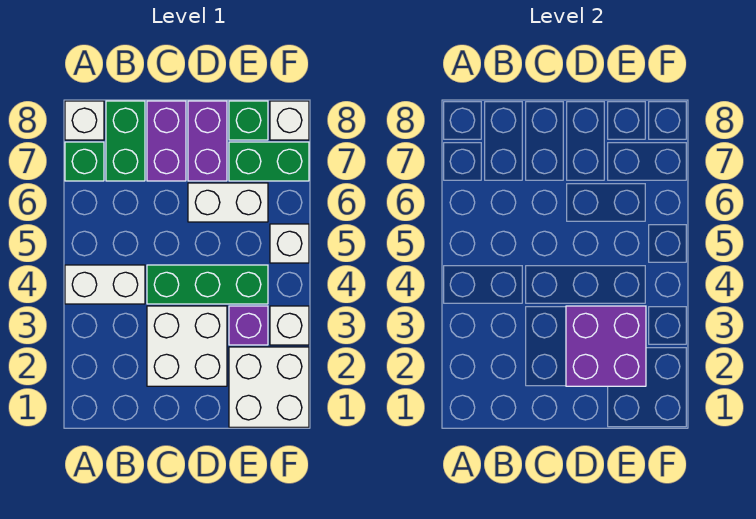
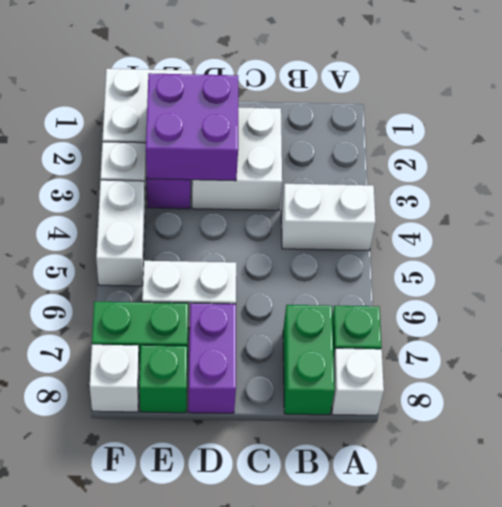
green 1x3 brick [147,265,268,304] -> none
purple 1x2 brick [147,101,186,181] -> none
white 1x1 brick [270,224,309,263] -> white 1x2 brick [96,180,145,286]

